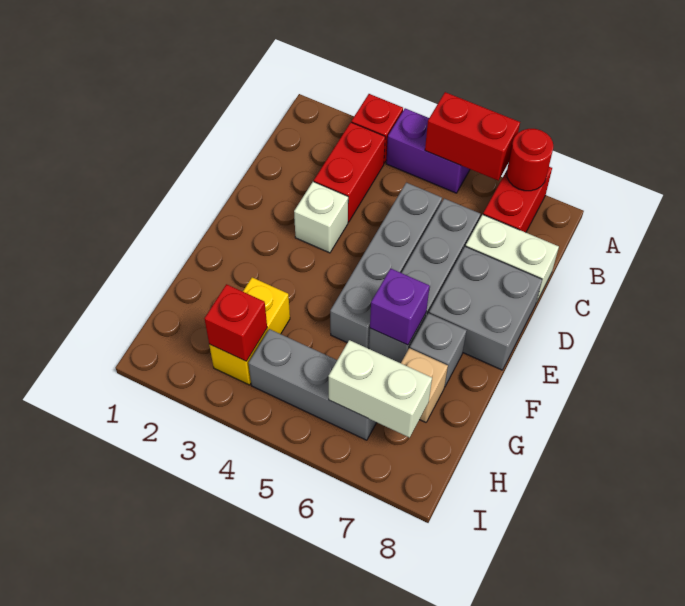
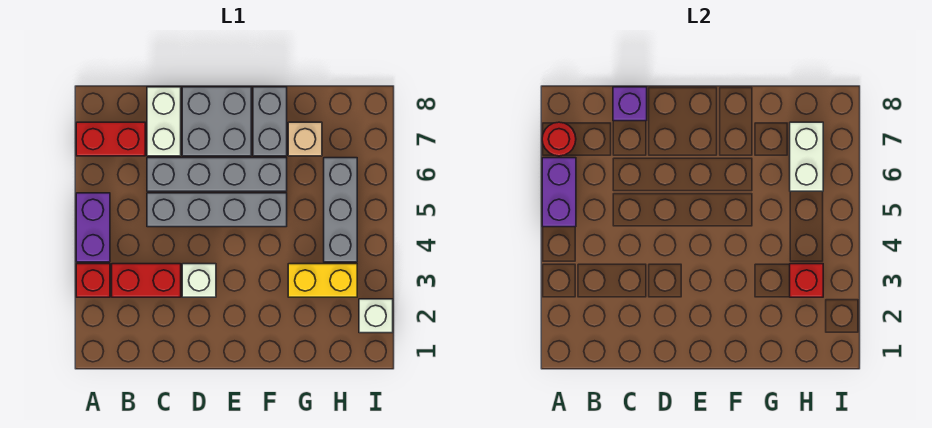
red 1x2 brick [425,92,520,181] -> purple 1x2 brick [542,158,576,227]
purple 1x1 brick [370,268,430,345] -> purple 1x1 brick moved to [613,87,647,121]
grey 1x1 brick [410,313,467,387] -> grey 1x2 brick [253,87,287,156]
none -> white 1x1 brick [359,299,393,333]

